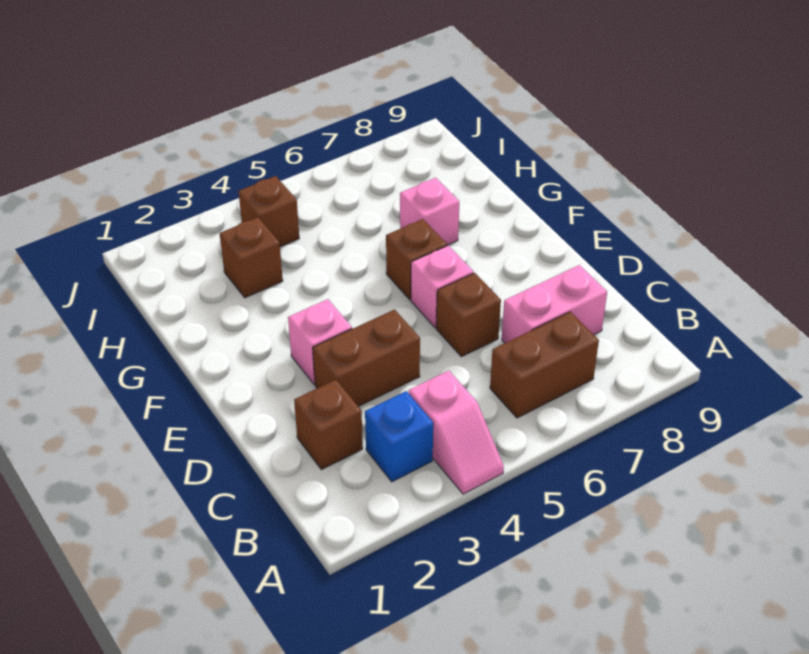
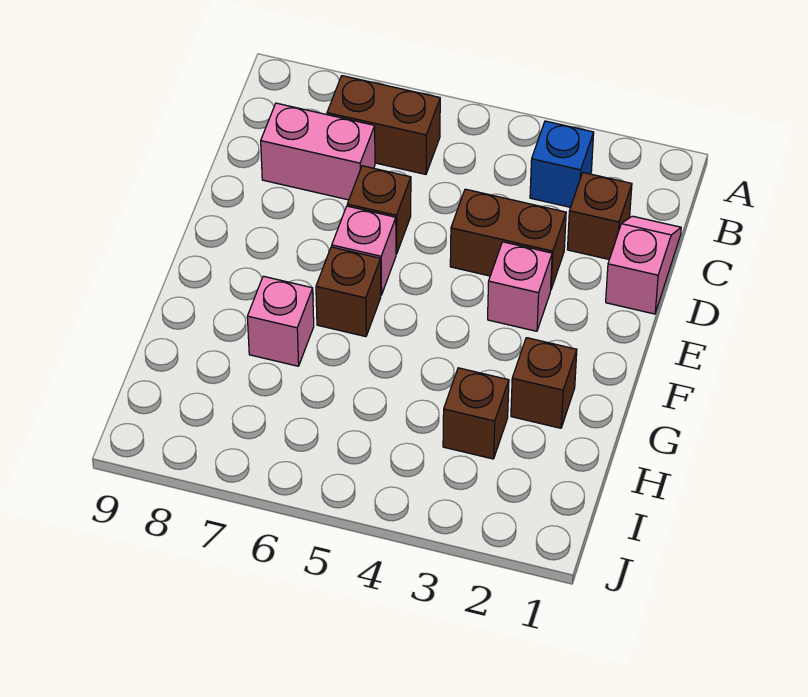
pink 1x2 slope [409,371,504,494] -> pink 1x2 slope moved to [606,216,681,314]
brown 1x1 brick [238,176,299,247] -> brown 1x1 brick moved to [511,338,577,428]

